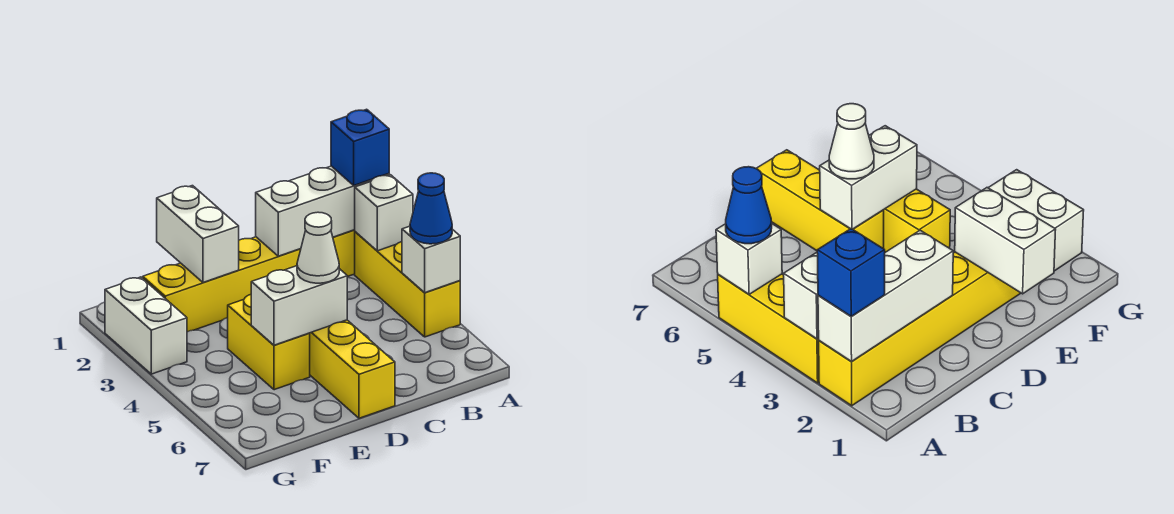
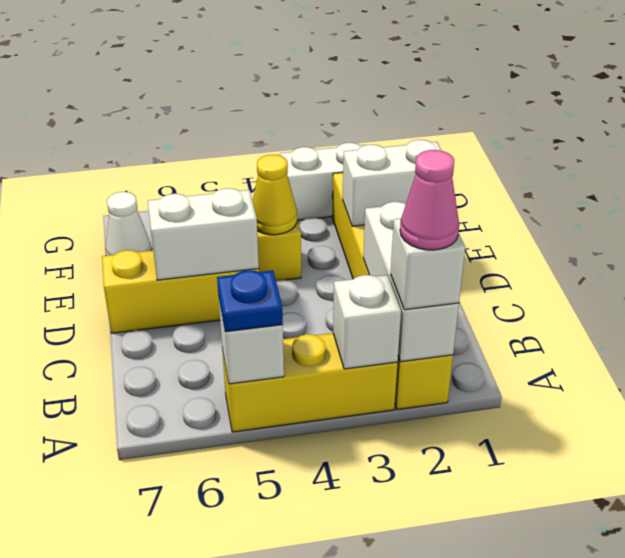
blue 1x1 brick [331,109,389,185] -> white 1x1 brick [391,218,465,310]
none -> pink 1x1 cone [400,150,459,250]
blue 1x1 cone [410,173,452,244] -> blue 1x1 plate [217,270,283,332]
white 1x2 brick [251,266,347,345] -> white 1x2 brick turned to [148,188,259,280]
white 1x1 cone [297,212,339,283] -> white 1x1 cone moved to [105,192,151,256]
none -> yellow 1x1 cone [253,155,297,235]

